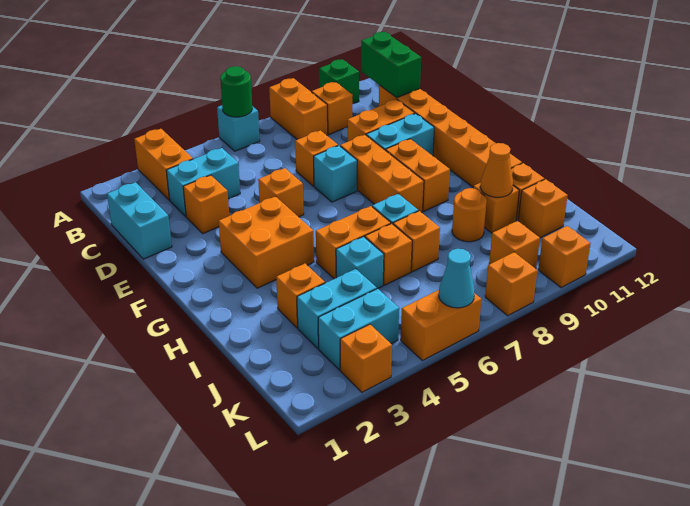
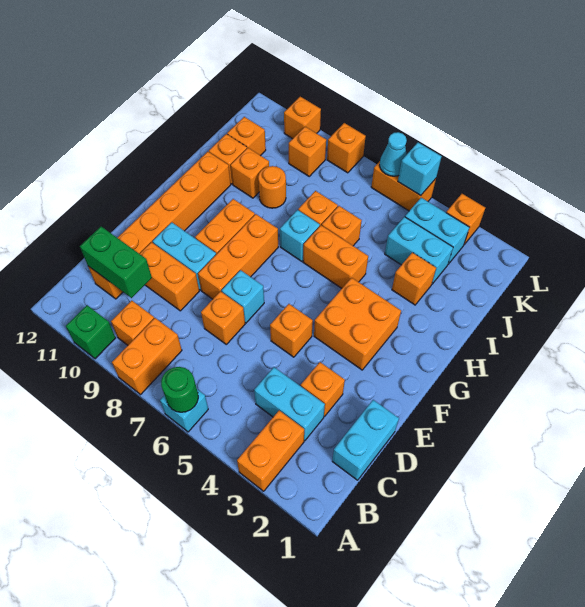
green 1x2 brick [361,32,421,98] -> green 1x2 brick turned to [80,227,152,298]
cyan 1x1 brick [336,237,384,289] -> cyan 1x1 brick moved to [398,143,442,195]
orange 1x1 cone [480,143,513,197] -> none

